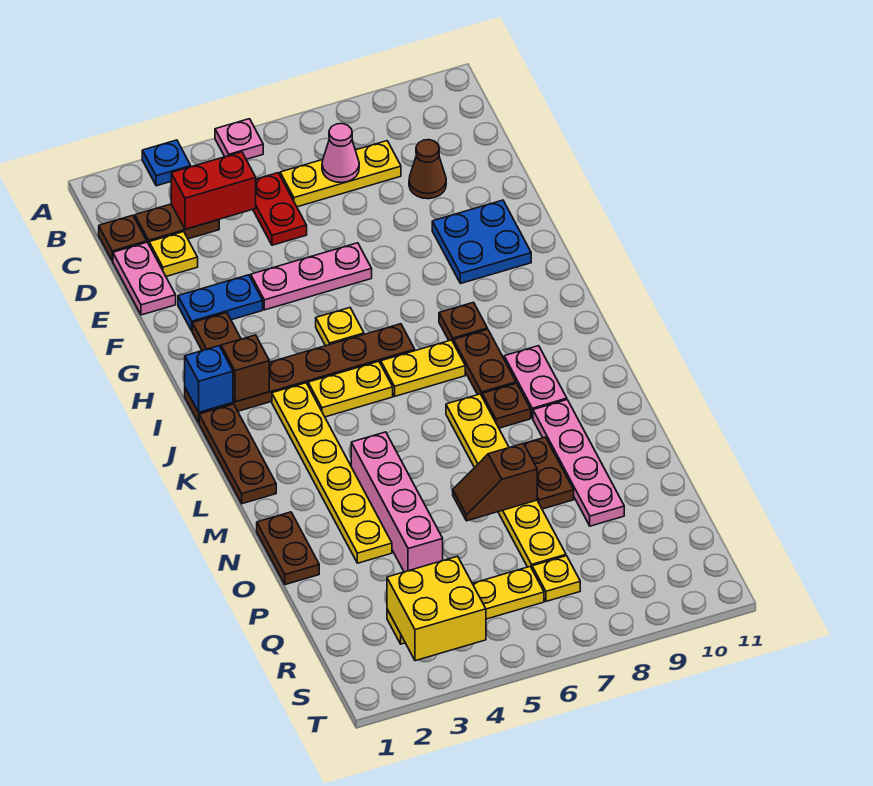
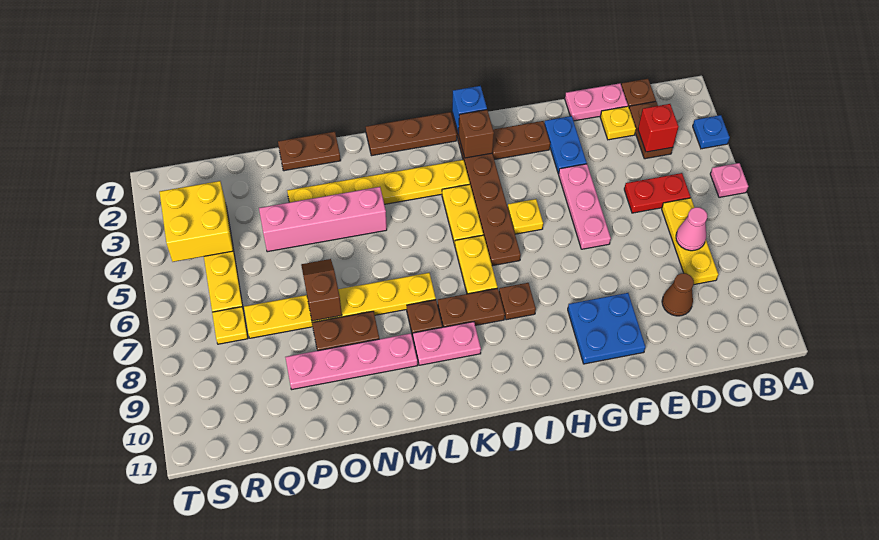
red 1x2 brick [171,152,256,229] -> red 1x1 brick [638,104,679,152]

